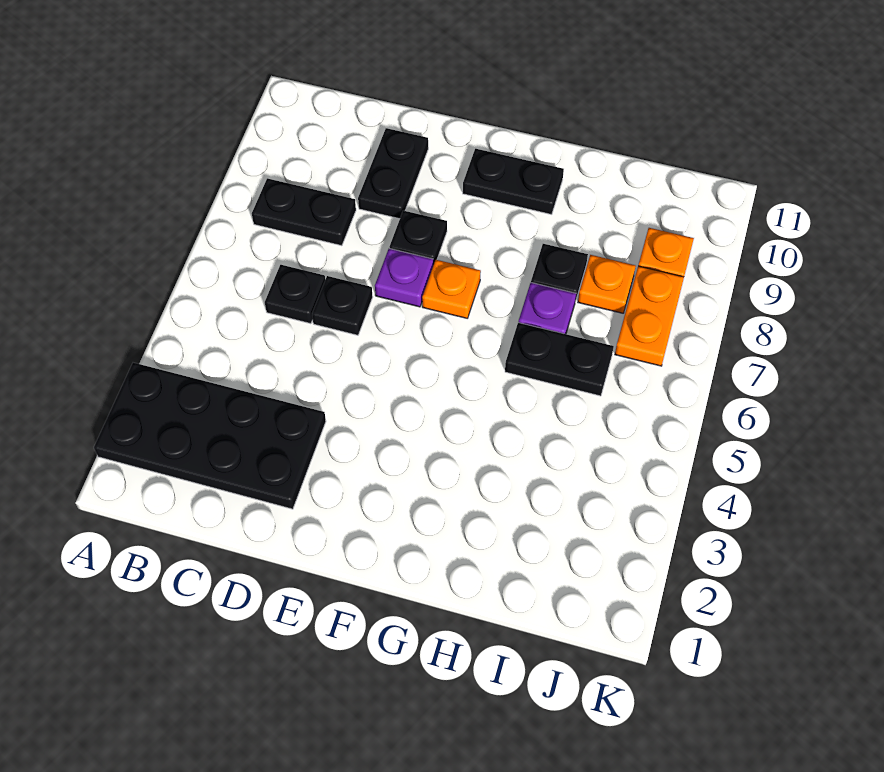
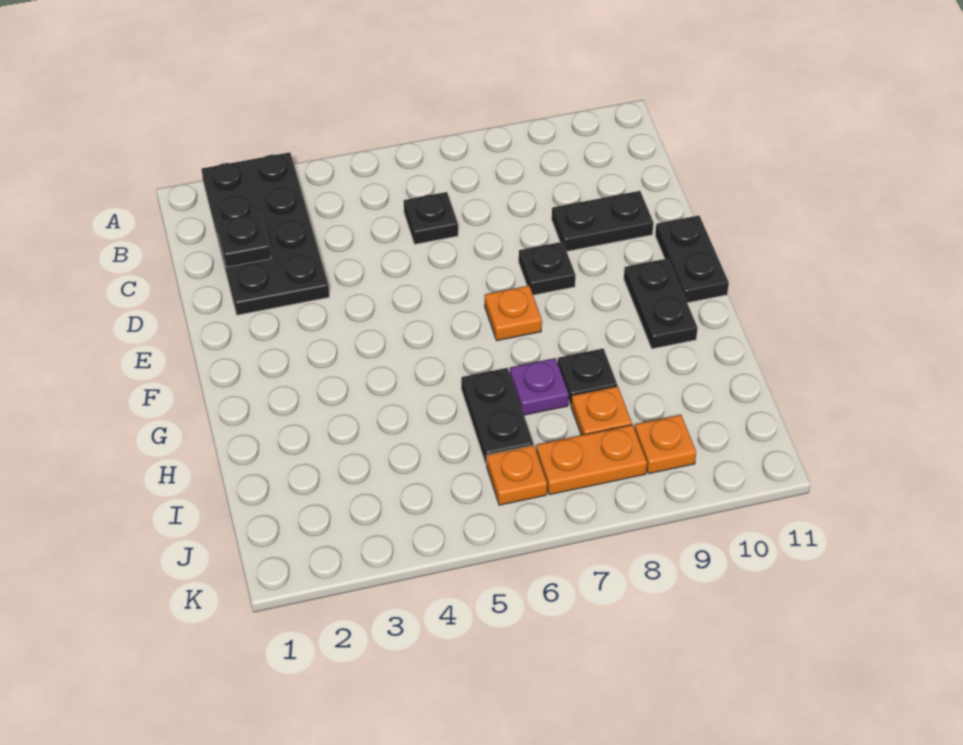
black 1x2 plate [252,178,356,246] -> black 1x2 plate moved to [655,216,729,303]
black 1x1 plate [312,276,373,335] -> black 1x1 plate moved to [216,214,271,267]
purple 1x1 plate [375,248,433,307] -> none
none -> orange 1x1 plate [487,445,547,505]

